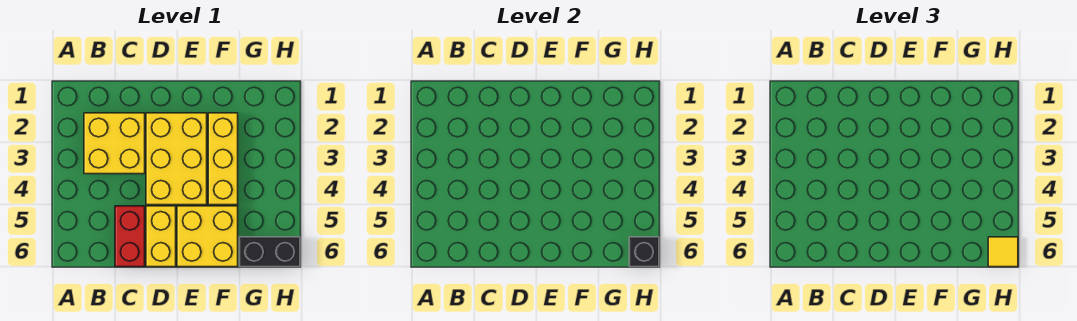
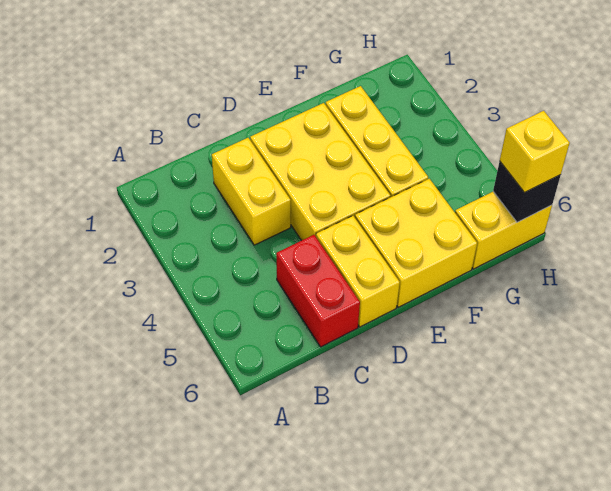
yellow 2x2 brick [84,113,145,174] -> yellow 1x2 brick [212,138,291,245]
black 1x2 brick [239,237,300,267] -> yellow 1x2 brick [455,192,552,269]
yellow 1x1 tile [988,237,1018,267] -> yellow 1x1 brick [500,111,570,193]

